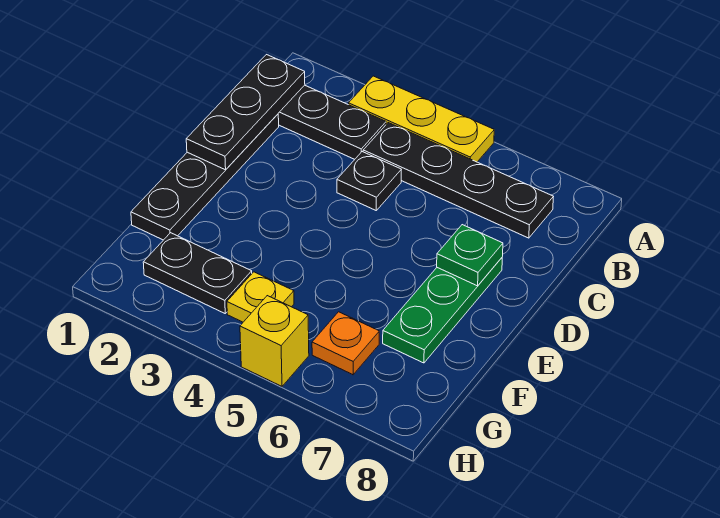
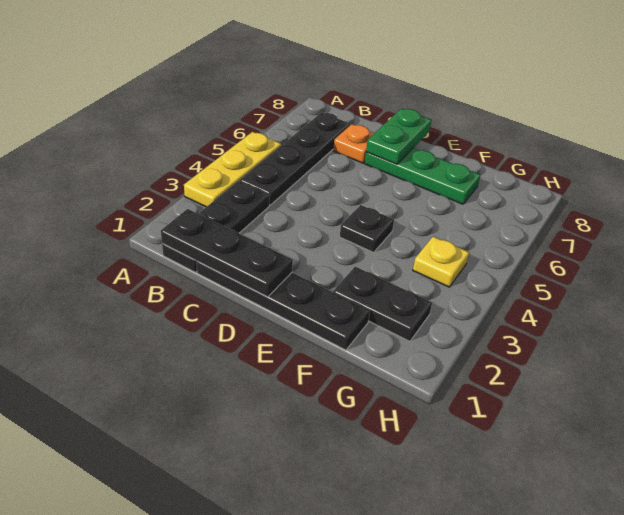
black 1x1 plate [337,152,401,210] -> black 1x1 plate moved to [340,205,394,252]
green 1x1 plate [437,225,503,286] -> green 1x2 plate [366,108,431,164]
black 1x2 plate [143,233,252,313] -> black 1x2 plate turned to [333,267,432,341]
orange 1x1 plate [312,312,379,375] -> orange 1x1 plate moved to [333,124,374,163]
yellow 1x1 brick [240,296,309,386] -> none

